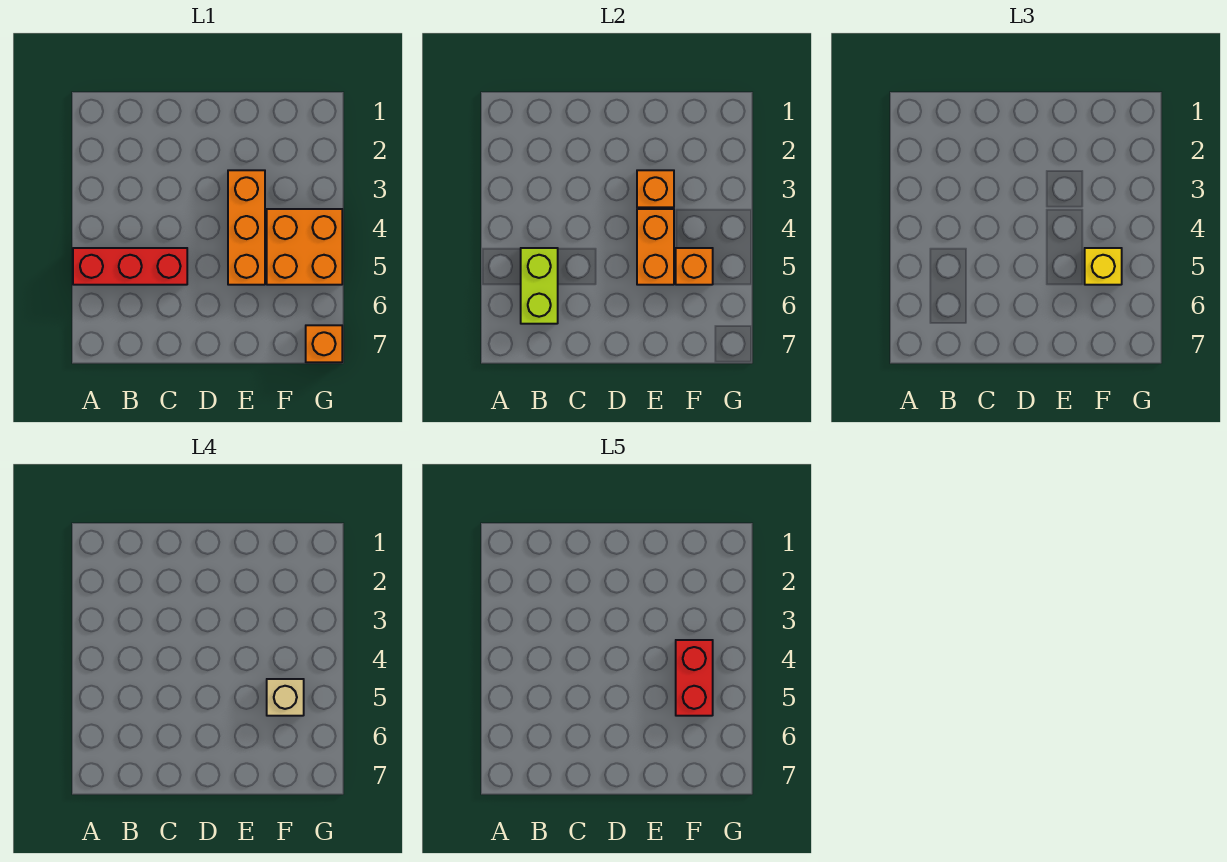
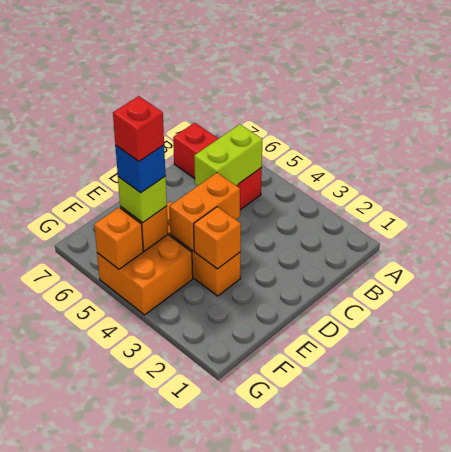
red 1x3 brick [73,248,187,285] -> red 1x3 brick turned to [173,123,262,210]
lime 1x2 brick [521,248,558,324] -> lime 1x2 brick turned to [194,124,262,185]
orange 1x2 brick [637,209,674,285] -> orange 1x2 brick turned to [169,173,240,251]
red 1x2 brick [676,640,713,716] -> red 1x1 brick [113,96,164,161]
yellow 1x1 brick [1085,248,1122,285] -> lime 1x1 brick [118,176,167,223]
tan 1x1 brick [267,679,304,716] -> blue 1x1 brick [115,145,166,193]
orange 1x1 brick [306,325,342,362] -> orange 1x1 brick moved to [94,207,143,269]

